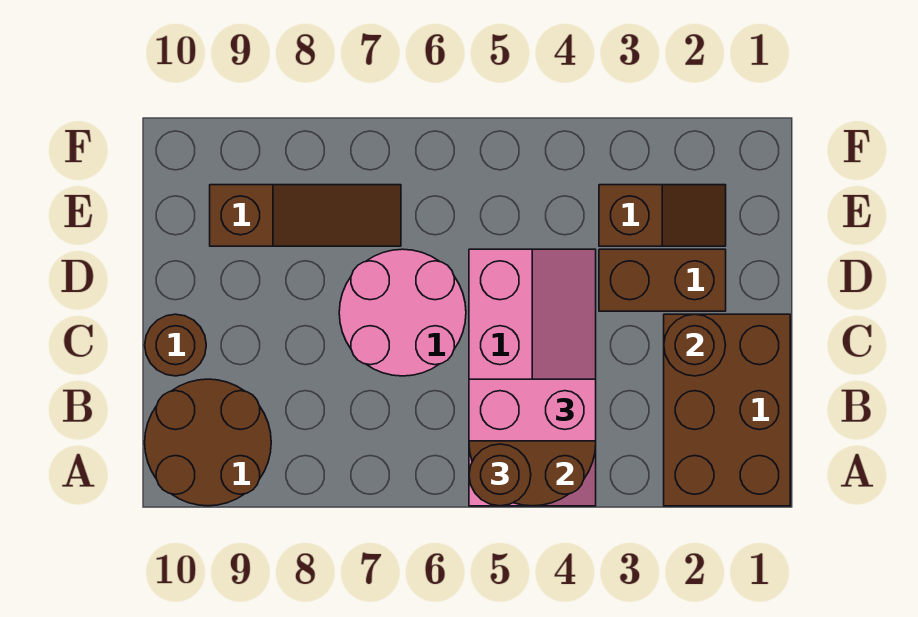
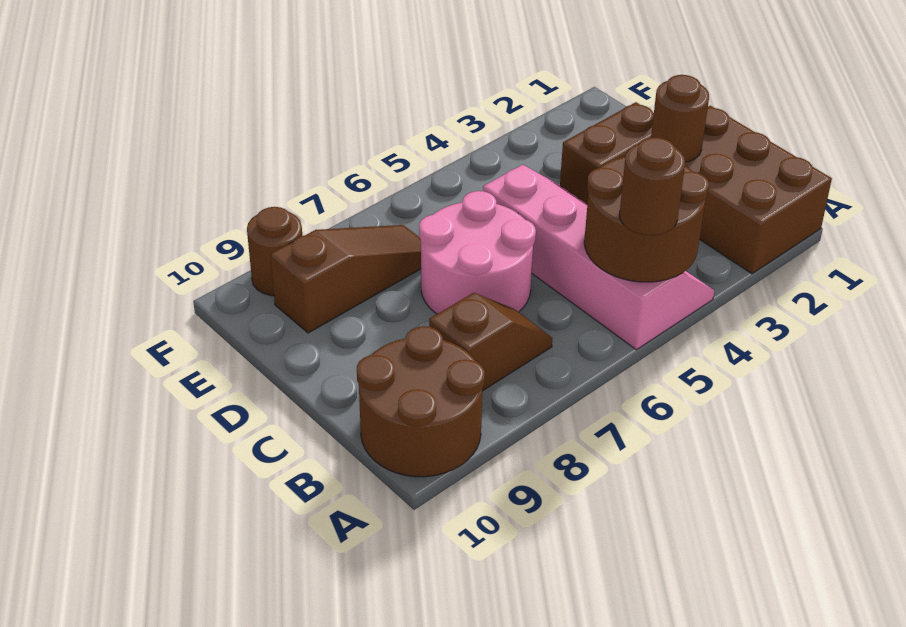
pink 1x2 brick [469,379,596,441] -> none
brown 1x1 round brick [145,314,206,376] -> brown 1x1 round brick moved to [247,207,302,296]
brown 1x2 slope [599,185,726,246] -> brown 1x2 slope moved to [429,293,552,391]

